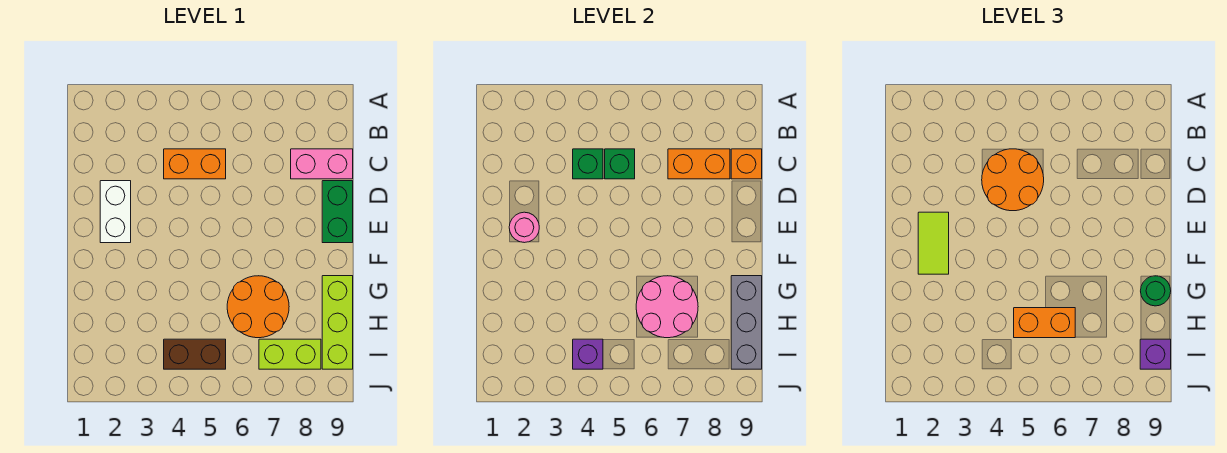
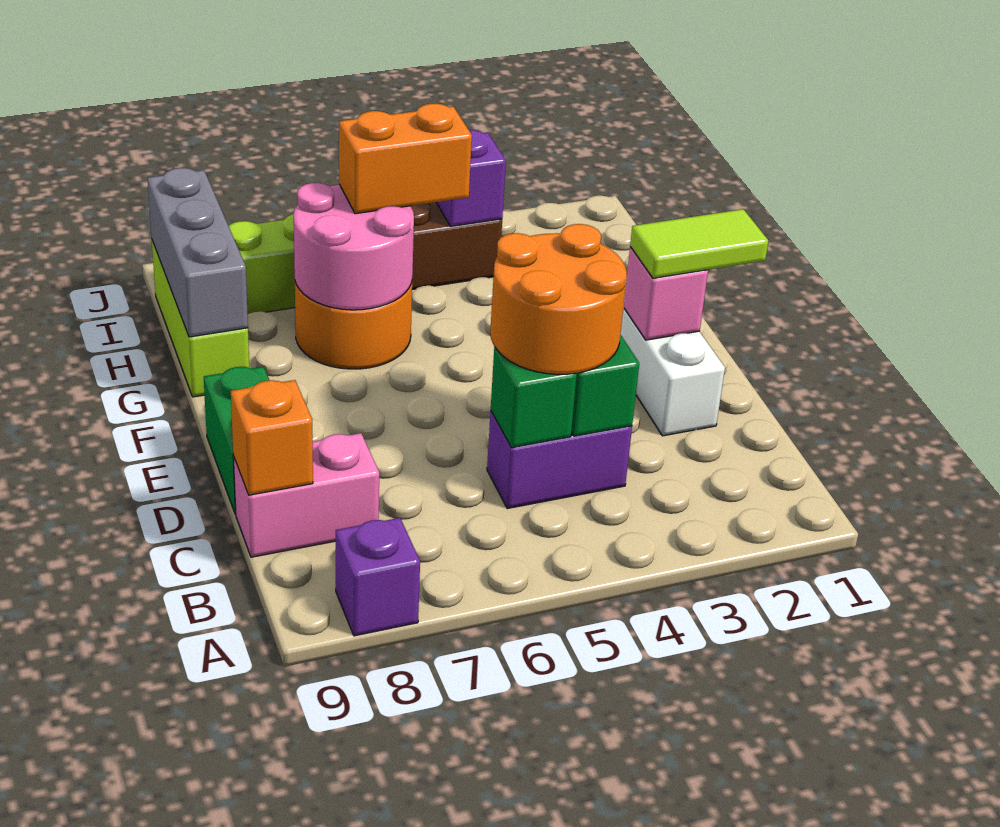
orange 1x2 brick [164,149,226,179] -> purple 1x2 brick [487,411,632,509]
orange 1x2 brick [668,149,730,179] -> none
pink 1x1 round brick [509,212,539,243] -> pink 1x1 brick [624,247,708,340]
lime 1x2 tile [918,212,949,274] -> lime 1x2 tile turned to [630,209,768,278]
green 1x1 round brick [1141,276,1171,306] -> none
purple 1x1 brick [1140,339,1171,369] -> purple 1x1 brick moved to [336,518,420,636]

